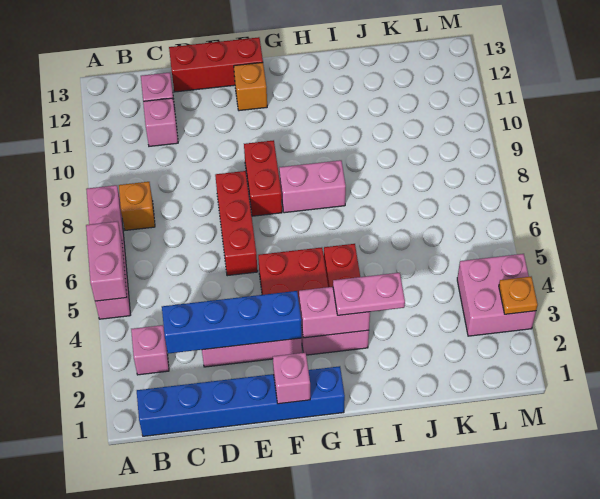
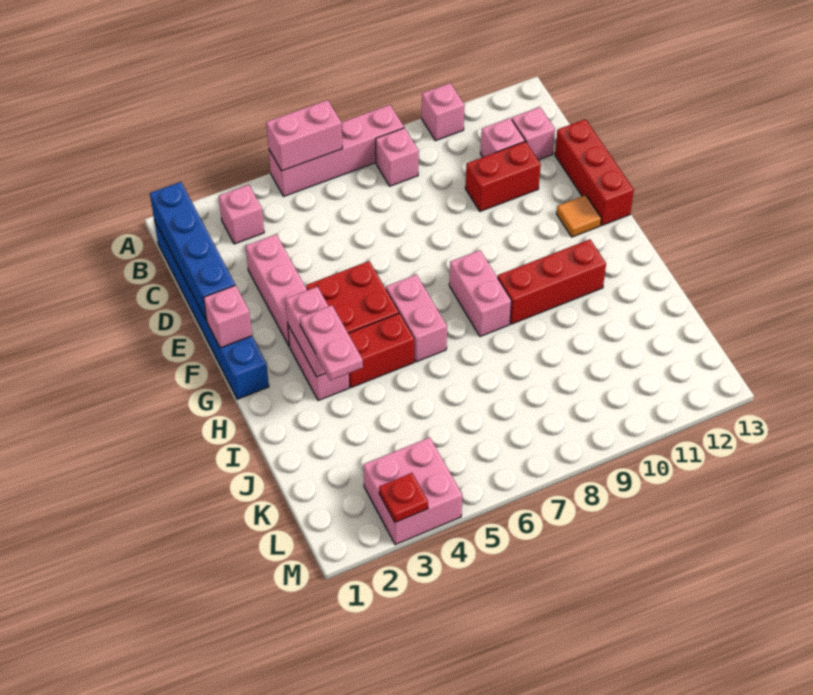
none -> pink 1x1 brick [422,83,464,141]
orange 1x1 brick [119,182,155,230] -> pink 1x1 brick [376,128,419,186]
blue 1x4 brick [162,291,302,354] -> blue 1x4 brick moved to [150,182,235,321]
red 1x3 brick [215,171,258,276] -> red 1x3 brick moved to [498,239,606,324]
red 1x2 brick [244,140,282,216] -> red 1x2 brick moved to [465,141,541,211]
orange 1x1 brick [234,62,267,111] -> orange 1x1 tile [556,195,601,237]
none -> pink 1x2 brick [386,275,447,362]
orange 1x1 plate [499,277,538,314] -> red 1x1 plate [379,473,428,522]

